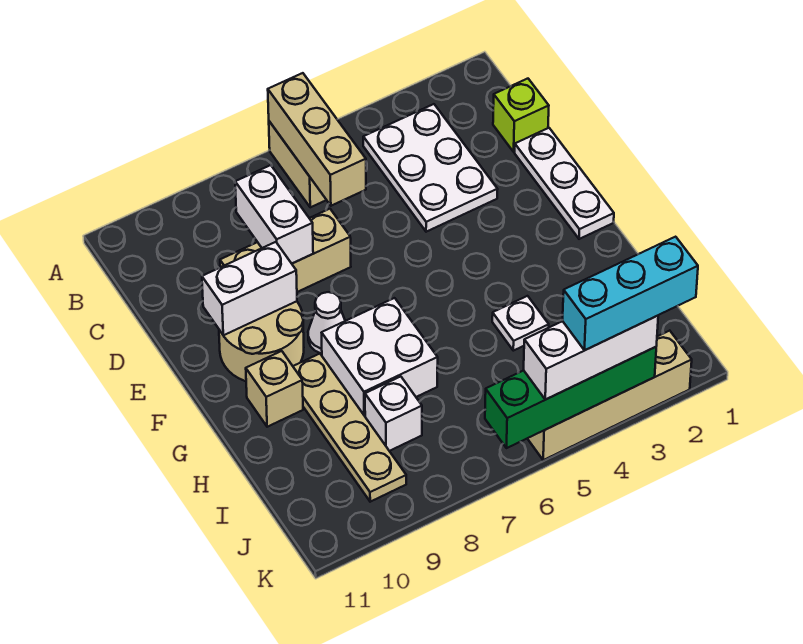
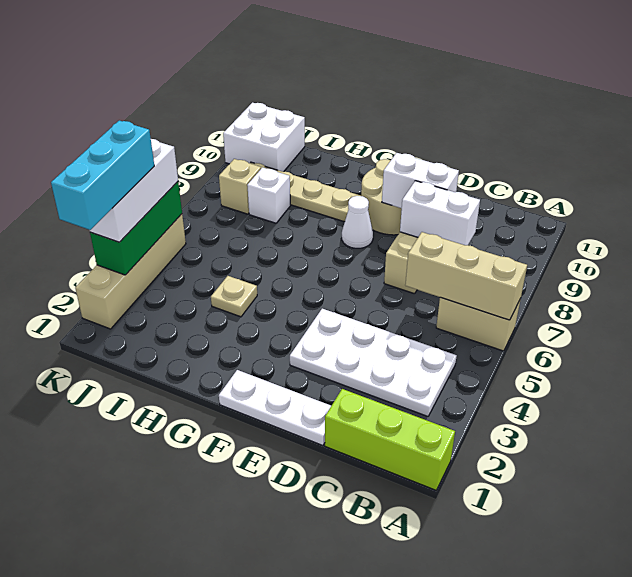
white 2x3 plate [363,104,498,232] -> white 2x4 plate [290,309,457,416]
lime 1x1 brick [493,79,549,152] -> lime 1x3 brick [325,389,455,490]
white 1x2 brick [202,242,297,335] -> white 1x2 brick turned to [382,153,459,208]
white 2x2 brick [322,298,438,416] -> white 2x2 brick moved to [223,103,305,172]
tan 1x1 brick [246,351,303,427] -> tan 1x1 brick moved to [219,159,261,214]
white 1x1 plate [492,296,549,351] -> tan 1x1 plate [211,276,257,317]
green 1x4 brick [485,347,656,448] -> green 1x3 brick [90,182,182,275]

